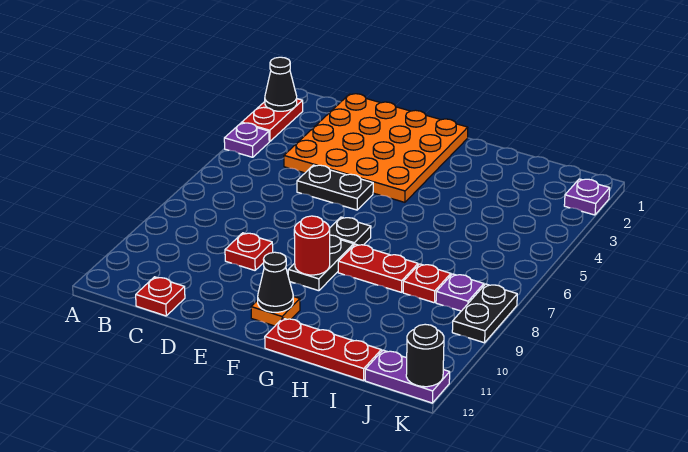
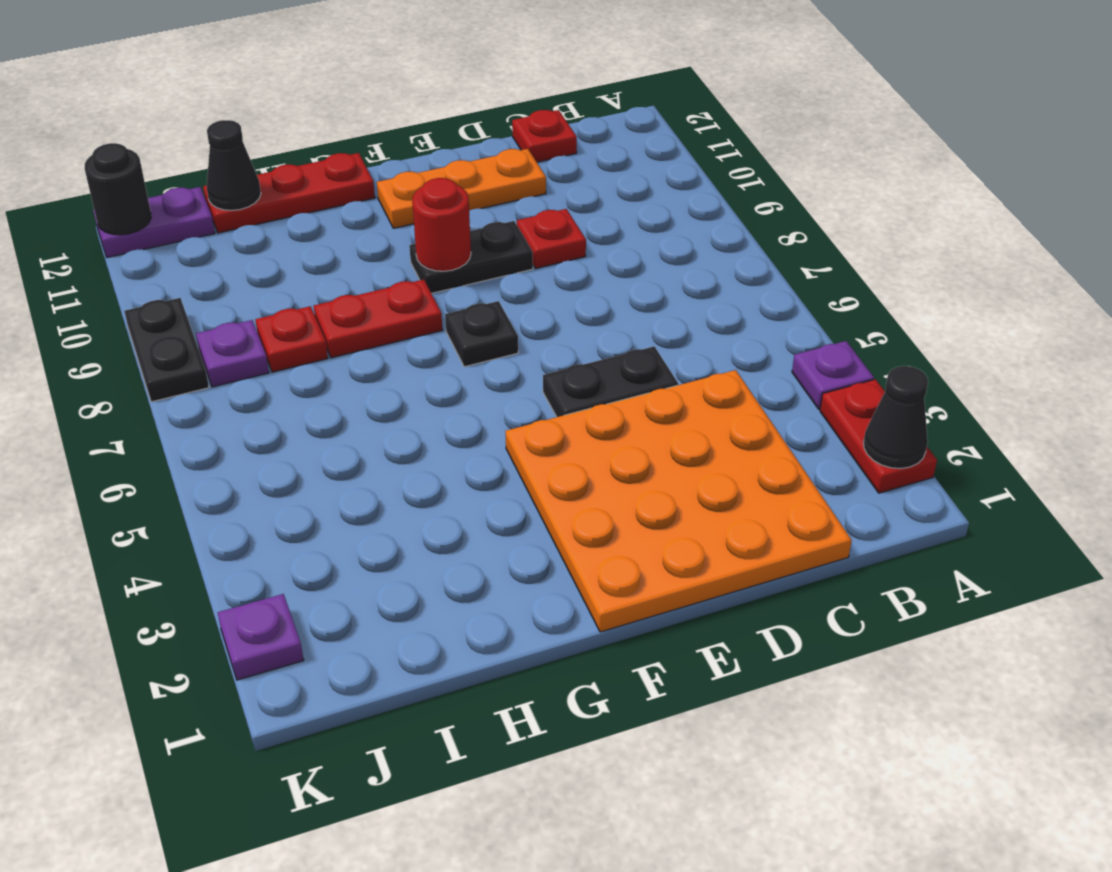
black 1x2 plate [288,235,354,291] -> black 1x2 plate turned to [409,221,533,293]
orange 1x1 plate [251,296,300,326] -> orange 1x3 plate [377,149,546,228]
black 1x1 cone [258,252,293,312] -> black 1x1 cone moved to [207,120,261,210]

